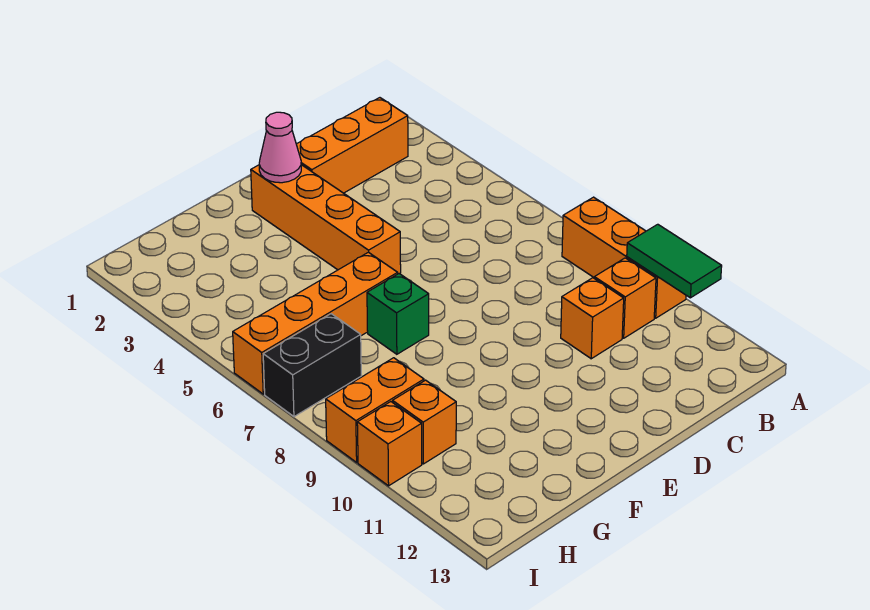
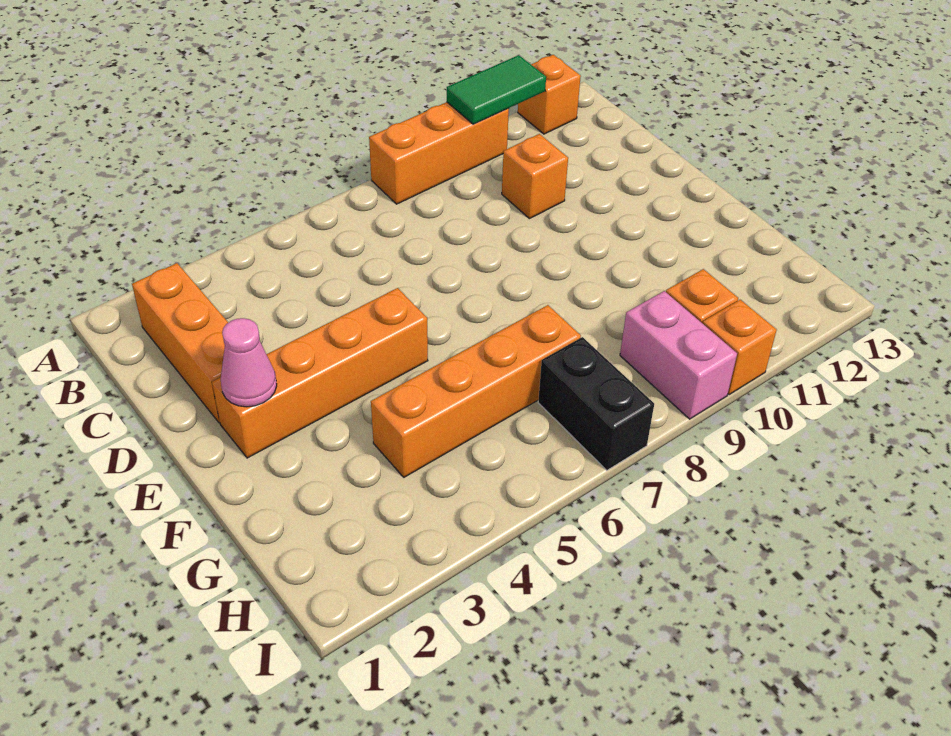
orange 1x1 brick [594,258,656,338] -> orange 1x1 brick moved to [518,55,581,134]
orange 1x4 brick [233,252,398,394] -> orange 1x4 brick turned to [371,305,581,477]
green 1x1 brick [367,274,429,354] -> none
orange 1x2 brick [326,358,424,462] -> pink 1x2 brick [620,291,737,419]

